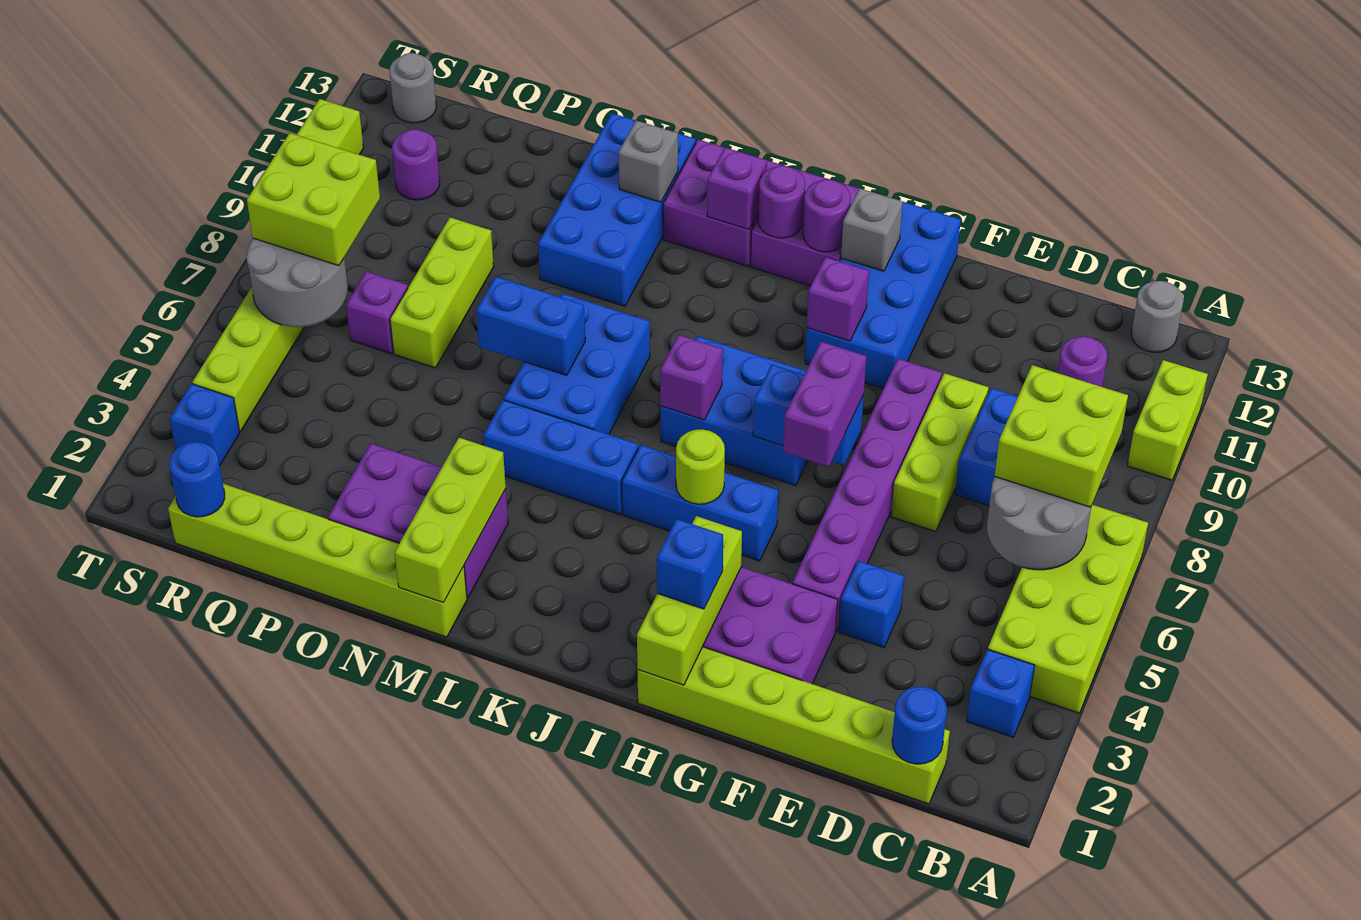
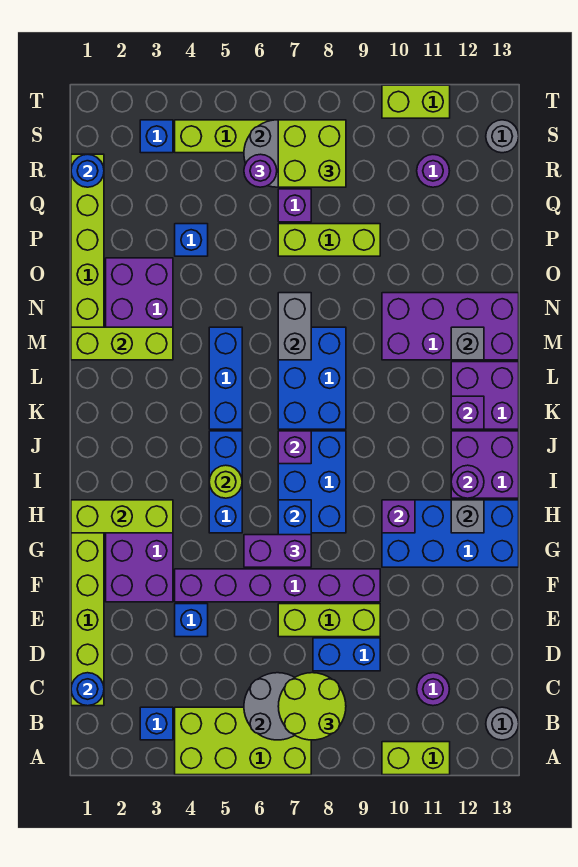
lime 2x2 brick [995,365,1128,507] -> lime 2x2 round brick [278,673,346,740]
blue 1x1 brick [657,519,723,609] -> blue 1x1 brick moved to [175,224,208,256]
purple 1x1 round brick [758,166,805,238] -> purple 1x1 round brick moved to [244,154,277,187]
blue 2x3 brick [504,293,650,434] -> blue 2x3 brick turned to [278,327,346,429]
blue 1x2 brick [476,276,585,375] -> grey 1x2 brick [278,293,311,360]
blue 2x4 brick [538,113,696,306] -> purple 2x4 brick [382,293,519,360]

